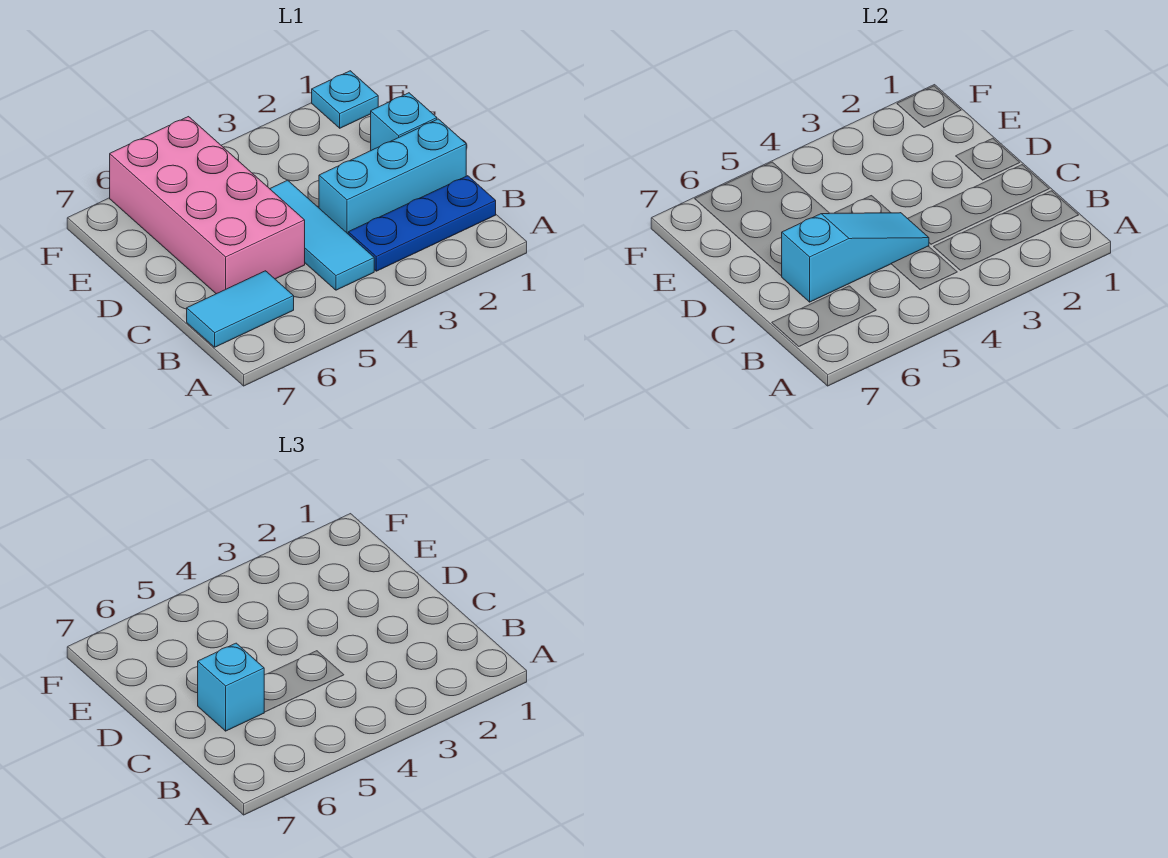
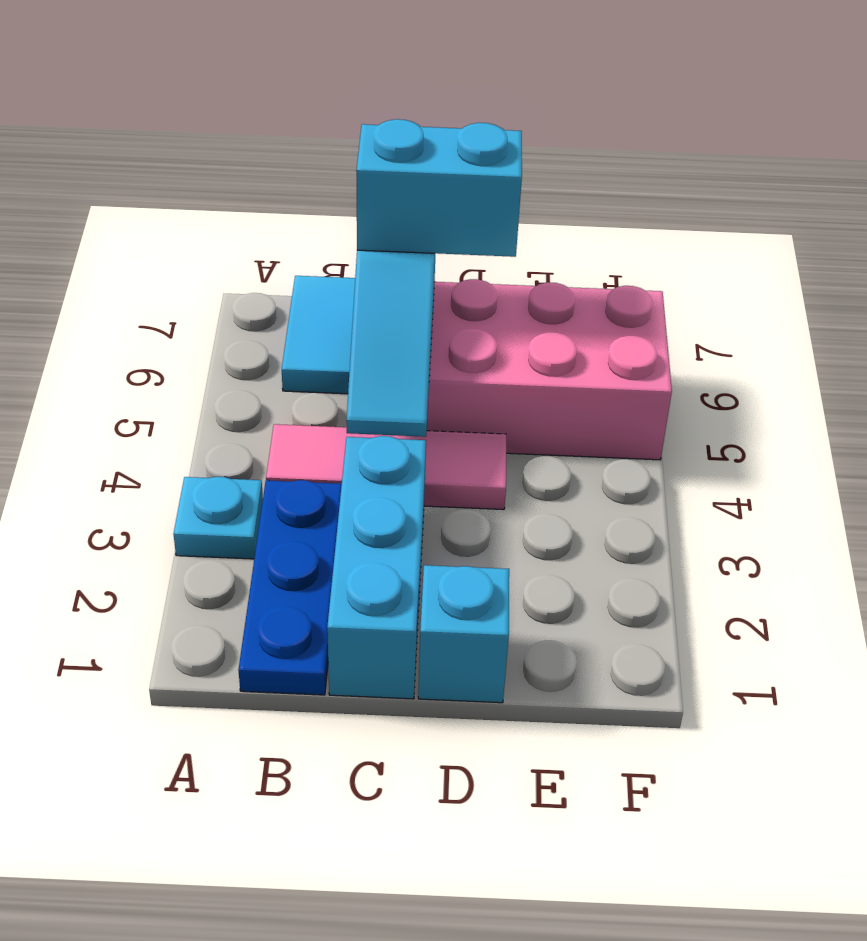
cyan 1x3 tile [270,180,374,290] -> pink 1x3 tile [266,424,506,510]
cyan 1x1 brick [198,643,264,731] -> cyan 1x2 brick [356,119,522,257]
cyan 1x1 plate [312,71,378,128] -> cyan 1x1 plate moved to [174,477,263,559]

